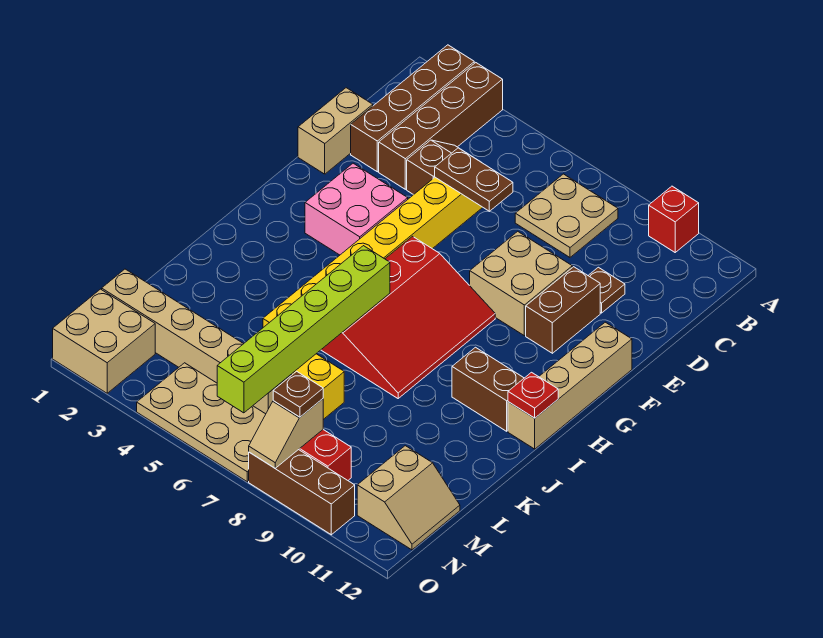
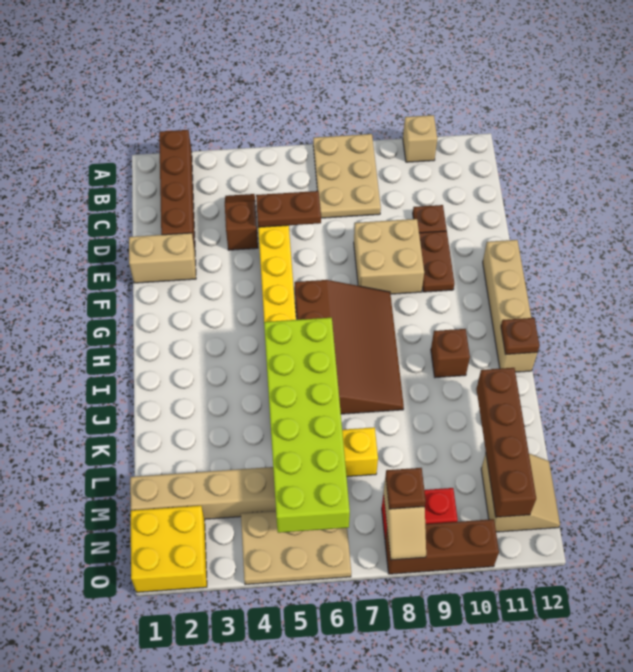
brown 1x4 brick [379,63,503,189] -> brown 1x4 brick moved to [476,368,536,517]
red 1x1 brick [649,186,699,252] -> tan 1x1 brick [403,115,437,162]
tan 2x2 plate [515,174,618,257] -> tan 2x3 plate [313,134,381,218]
tan 1x2 brick [298,88,373,174] -> tan 1x2 brick turned to [129,233,196,283]
brown 1x2 brick [526,267,600,353] -> brown 1x2 plate [419,231,454,292]
pink 2x2 brick [305,163,408,255] -> none
red 3x4 slope [321,236,495,398] -> brown 3x4 slope [295,280,404,414]
lime 1x6 brick [217,246,390,413] -> lime 2x6 brick [264,318,350,533]
brown 1x2 brick [452,347,524,431] -> brown 1x1 brick [431,329,470,378]
red 1x1 plate [508,372,558,418] -> brown 1x1 plate [501,318,540,354]
tan 2x2 brick [53,289,155,393] -> yellow 2x2 brick [131,506,207,592]
tan 2x4 plate [137,363,266,482] -> tan 2x3 plate [241,511,351,585]

